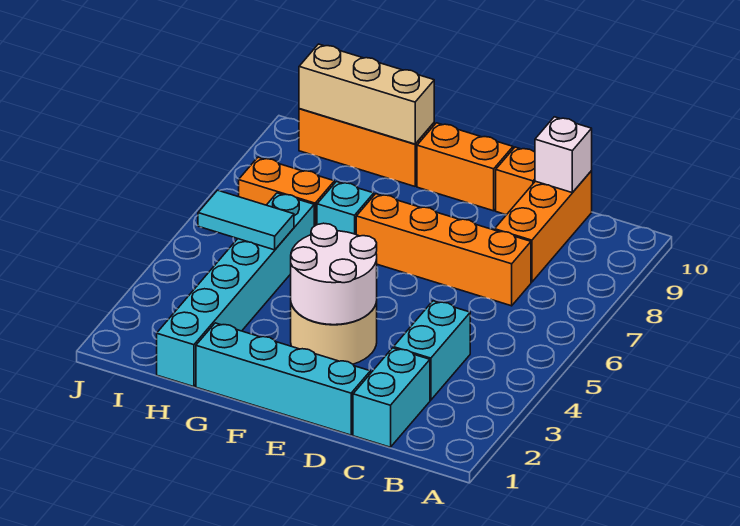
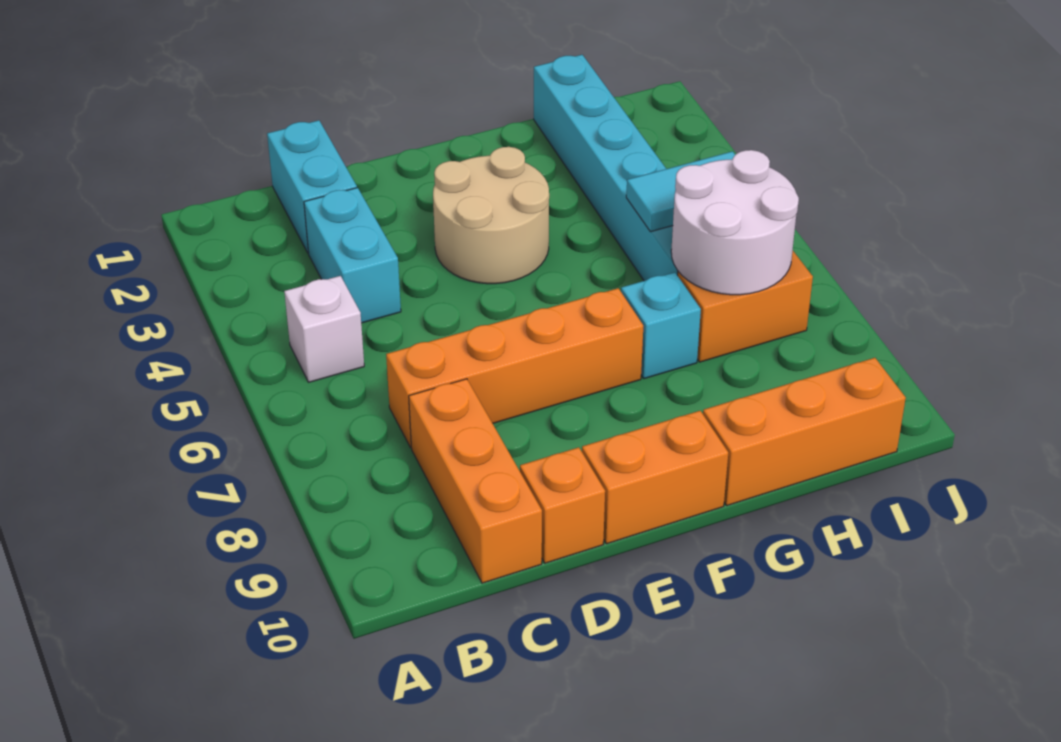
white 1x1 brick [535,117,592,193] -> white 1x1 brick moved to [284,276,364,382]
cyan 1x4 brick [196,323,370,435] -> none
white 2x2 round brick [291,223,377,325] -> white 2x2 round brick moved to [671,150,799,295]
tan 1x3 brick [299,44,434,144] -> none

